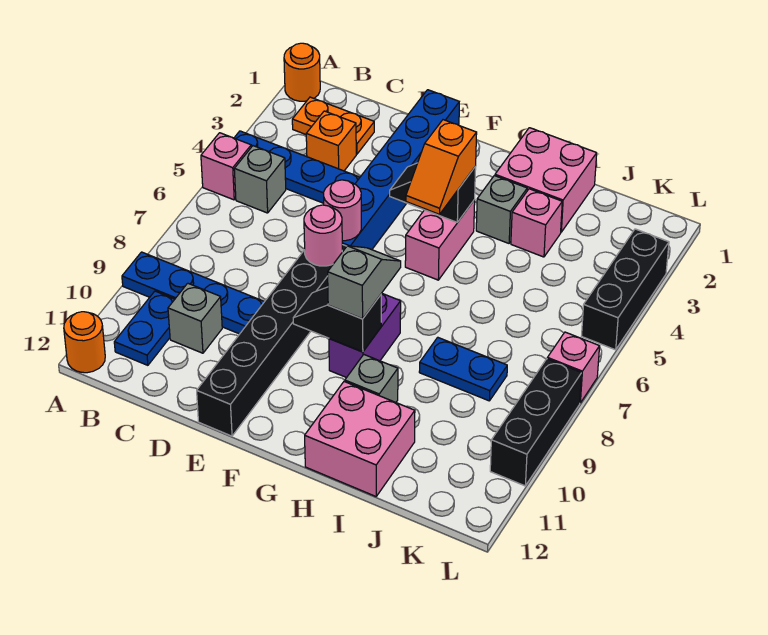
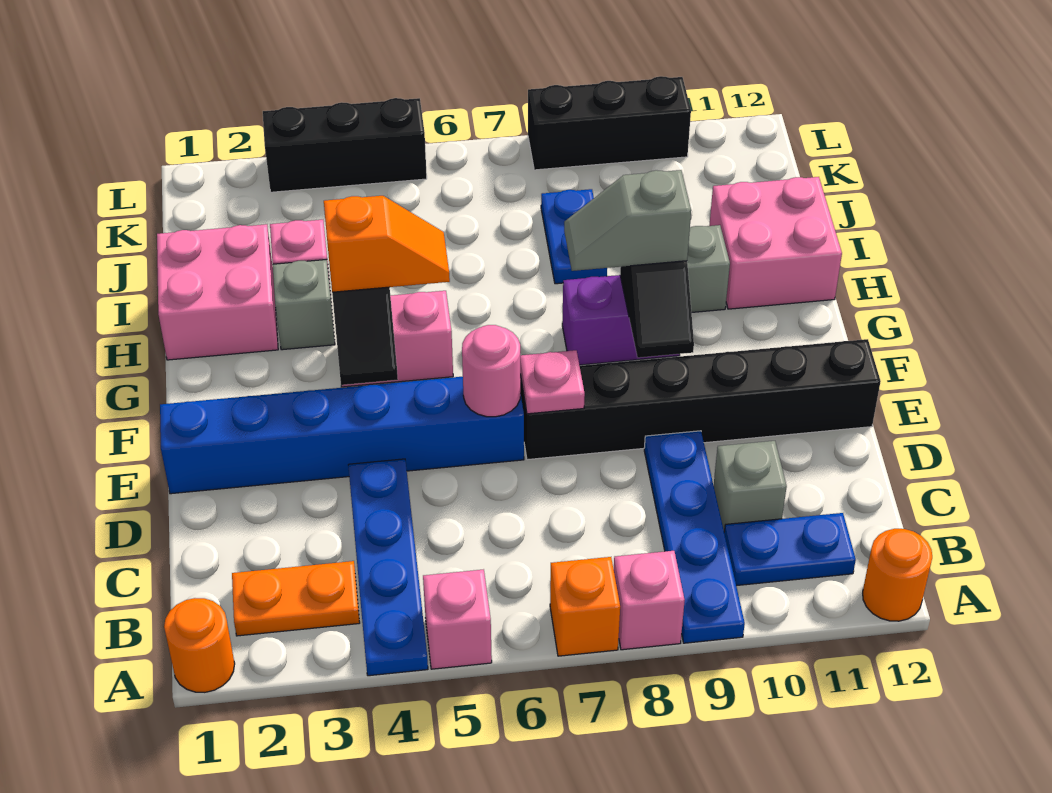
orange 1x2 plate [292,97,374,154] -> orange 1x2 plate turned to [232,561,360,636]
grey 1x1 brick [234,146,286,213] -> none
orange 1x1 brick [306,111,356,171] -> orange 1x1 brick moved to [550,557,620,656]
pink 1x1 round brick [304,205,342,266] -> pink 1x1 plate [520,350,585,414]
pink 1x1 brick [547,332,600,403] -> pink 1x1 brick moved to [614,551,685,650]

